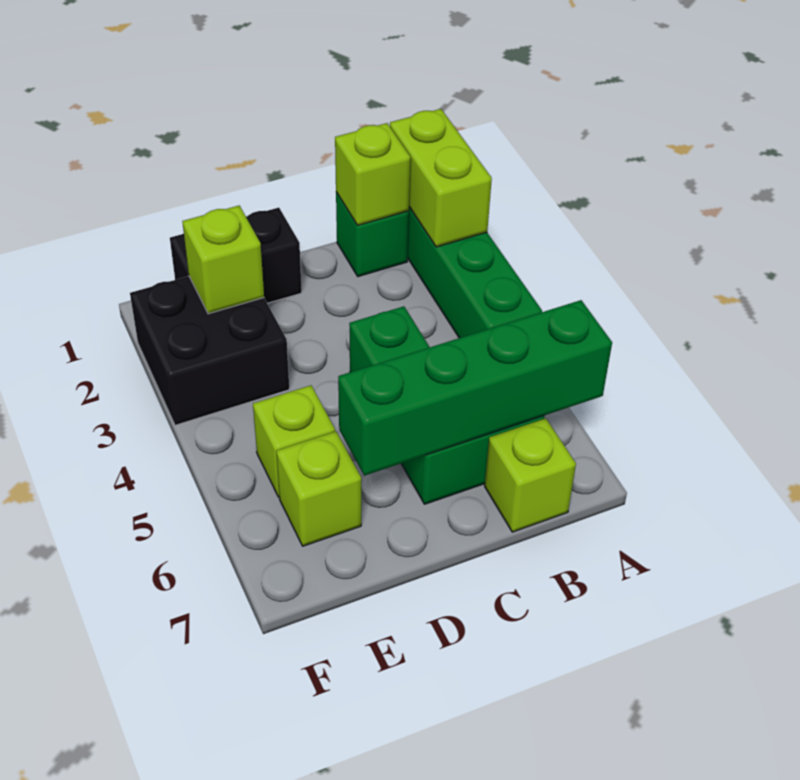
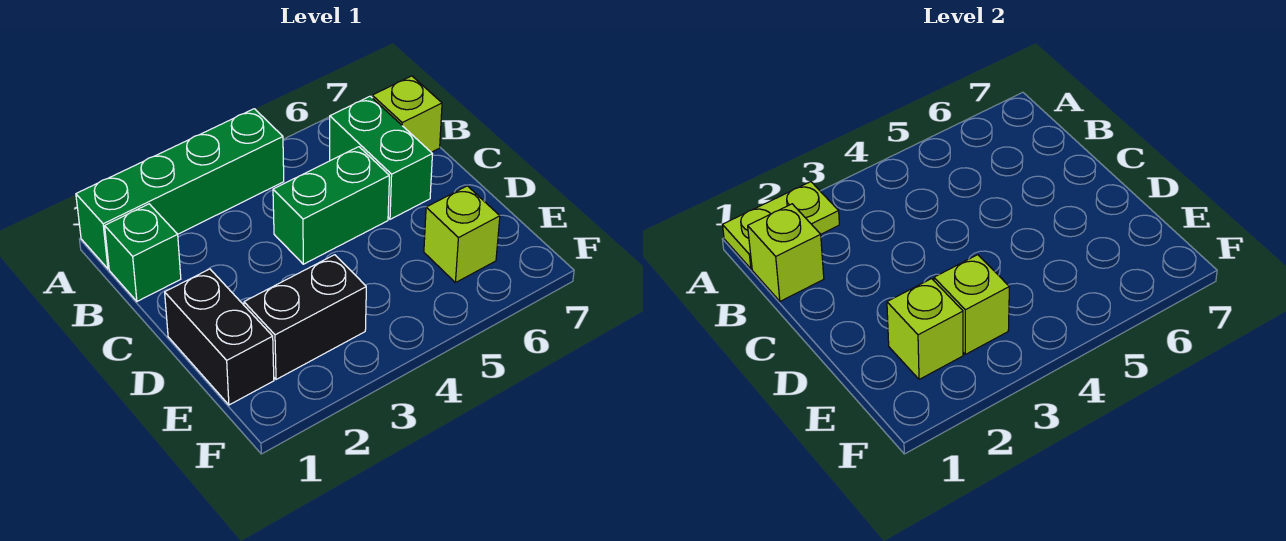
lime 1x2 brick [390,109,492,247] -> lime 1x2 plate [723,182,839,269]
green 1x4 brick [338,300,612,476] -> none
black 2x2 brick [130,276,289,425] -> black 1x2 brick [244,255,366,379]
lime 1x1 brick [253,385,335,497] -> lime 1x1 brick moved to [934,255,1009,354]

